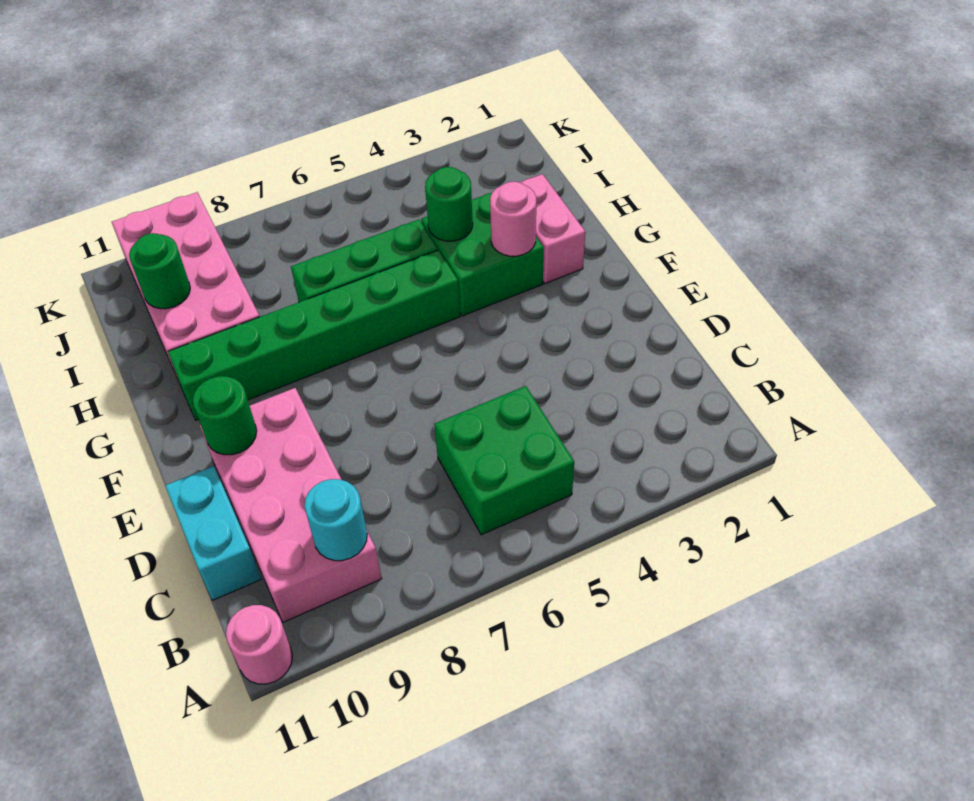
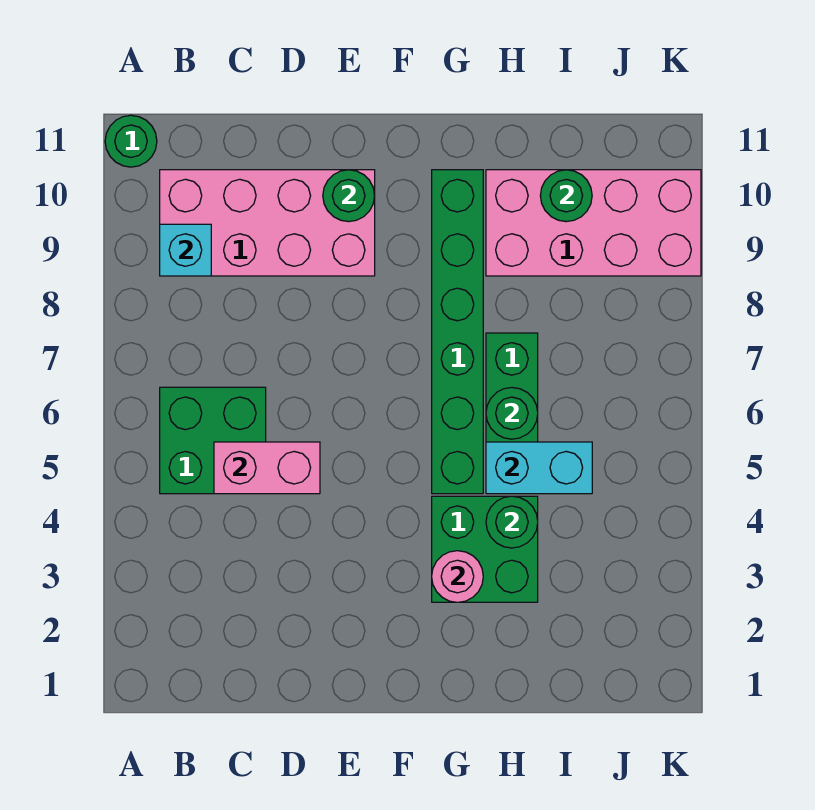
pink 1x1 round brick [226,605,292,684] -> green 1x1 round brick [105,115,157,167]
cyan 1x1 round brick [304,479,367,561] -> cyan 1x1 brick [160,224,211,276]
cyan 1x2 brick [165,466,261,600] -> cyan 1x2 brick moved to [486,442,592,494]
pink 1x2 brick [520,174,585,283] -> pink 1x2 brick moved to [214,442,320,494]
none -> green 1x1 round brick [486,388,538,439]

